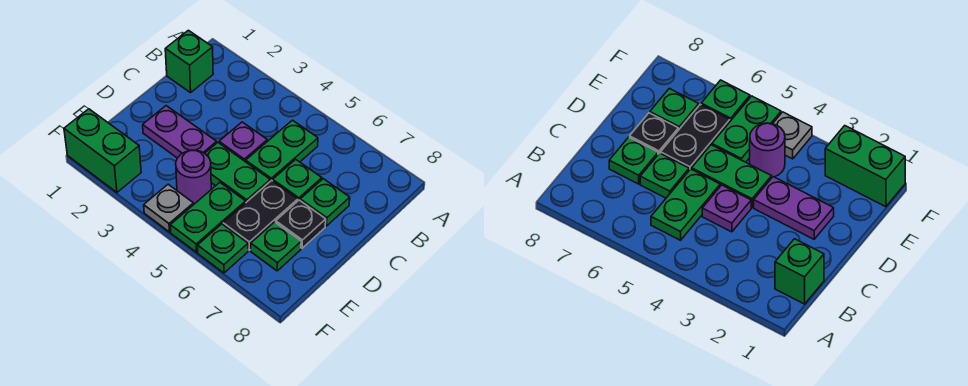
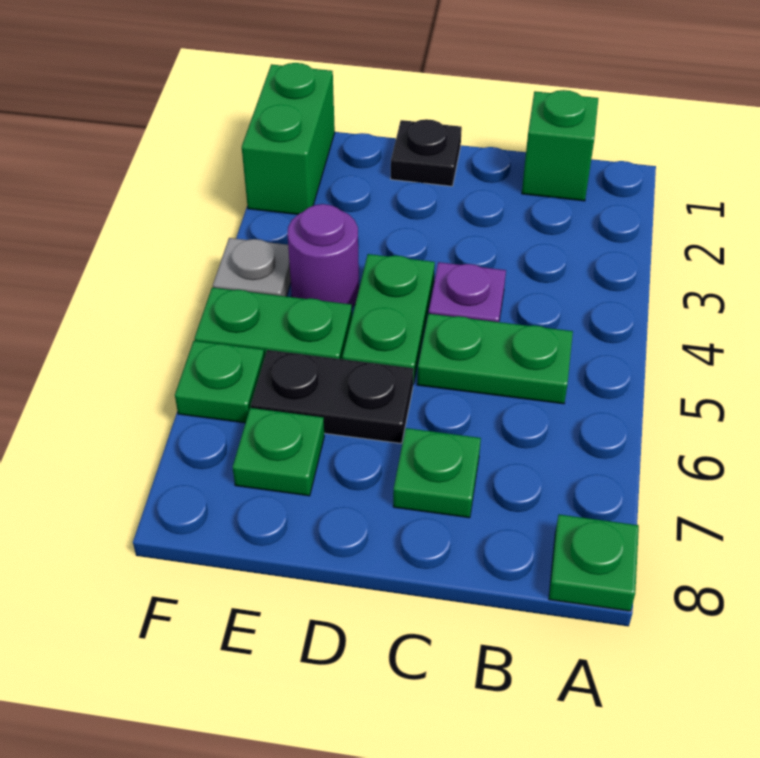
green 1x1 plate [273,159,322,201] -> green 1x1 plate moved to [549,515,639,611]
purple 1x2 plate [143,106,217,158] -> none
black 1x1 plate [276,200,326,248] -> black 1x1 plate moved to [391,119,462,186]

